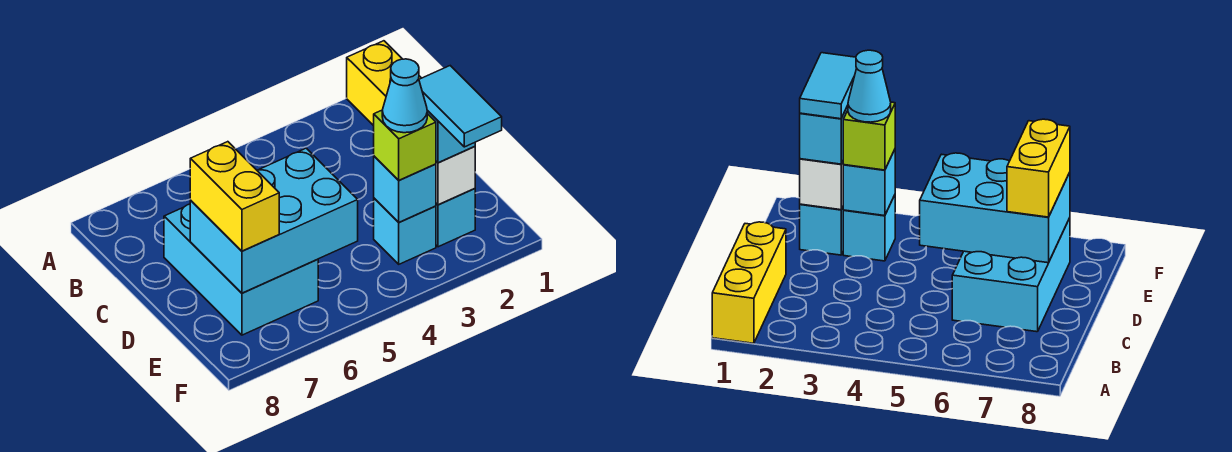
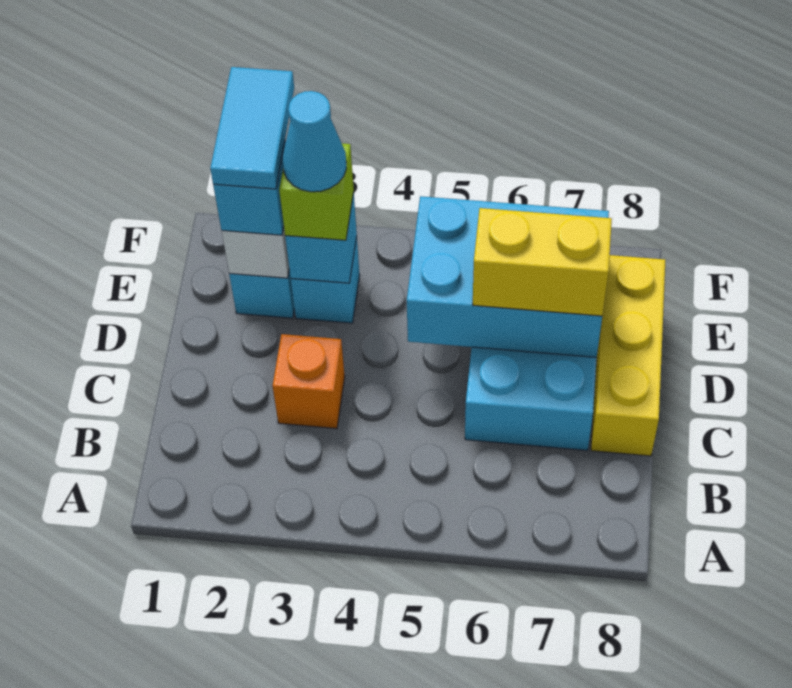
yellow 1x3 brick [347,41,421,126] -> yellow 1x3 brick moved to [591,255,665,456]
none -> orange 1x1 brick [273,334,345,428]
yellow 1x2 brick [190,142,279,251] -> yellow 1x2 brick turned to [473,208,612,316]

